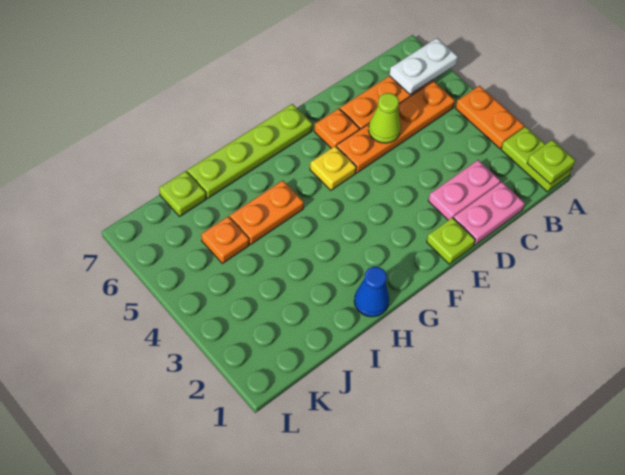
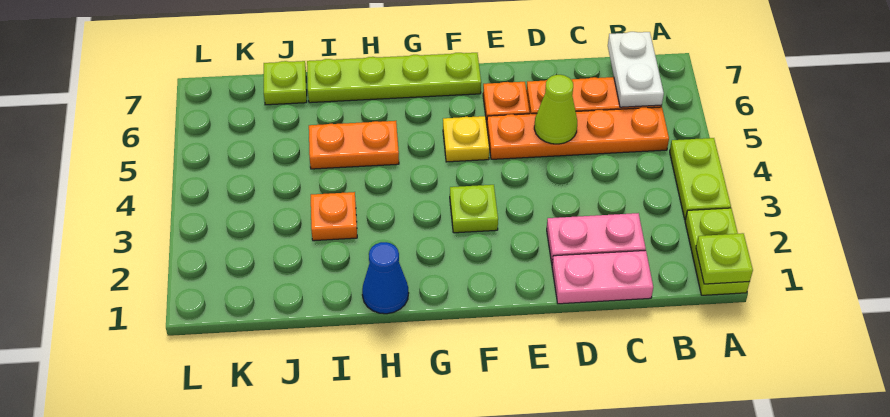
orange 1x2 plate [456,86,524,148] -> lime 1x2 plate [670,138,731,220]
white 1x2 plate [389,38,458,95] -> white 1x2 plate turned to [608,32,664,107]
lime 1x1 plate [427,217,475,264] -> lime 1x1 plate moved to [450,185,498,233]
orange 1x1 plate [201,217,249,263] -> orange 1x1 plate moved to [311,192,357,241]

